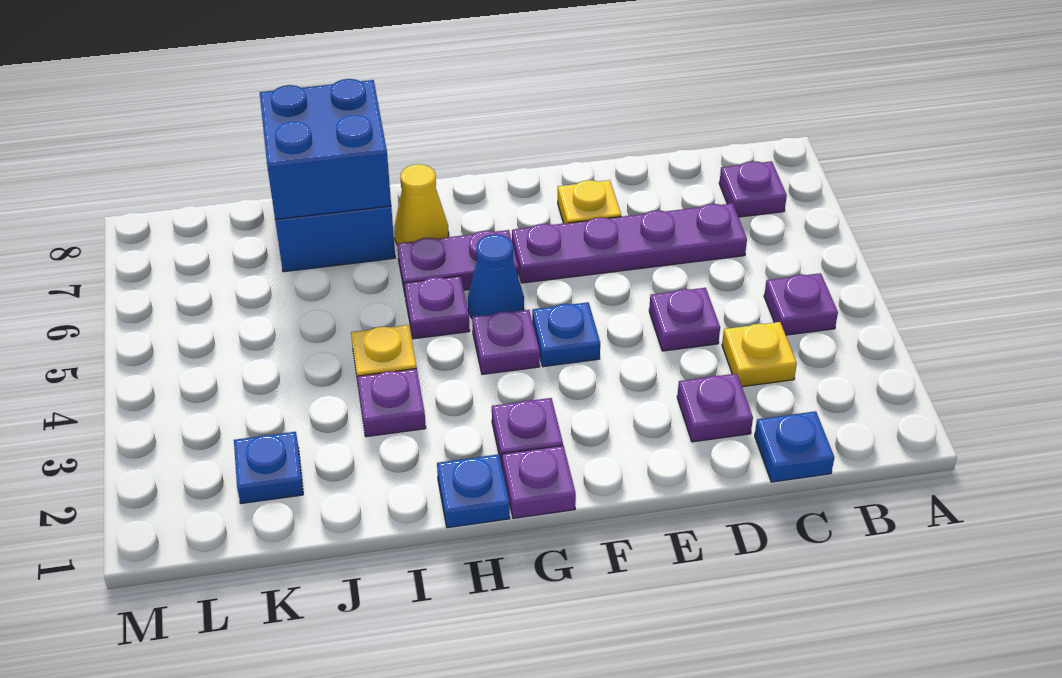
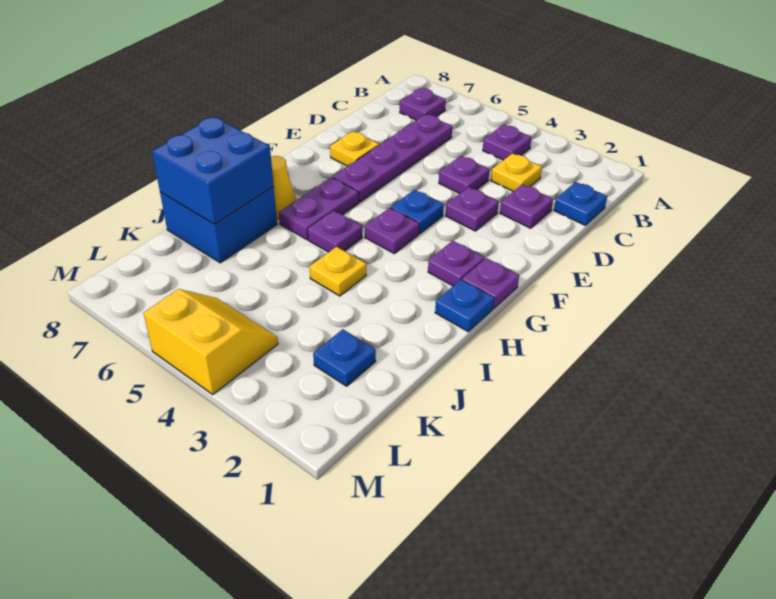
blue 1x1 cone [468,234,524,318] -> none
purple 1x1 plate [357,368,426,437] -> purple 1x1 plate moved to [446,187,499,231]
none -> yellow 2x2 slope [144,289,278,394]

